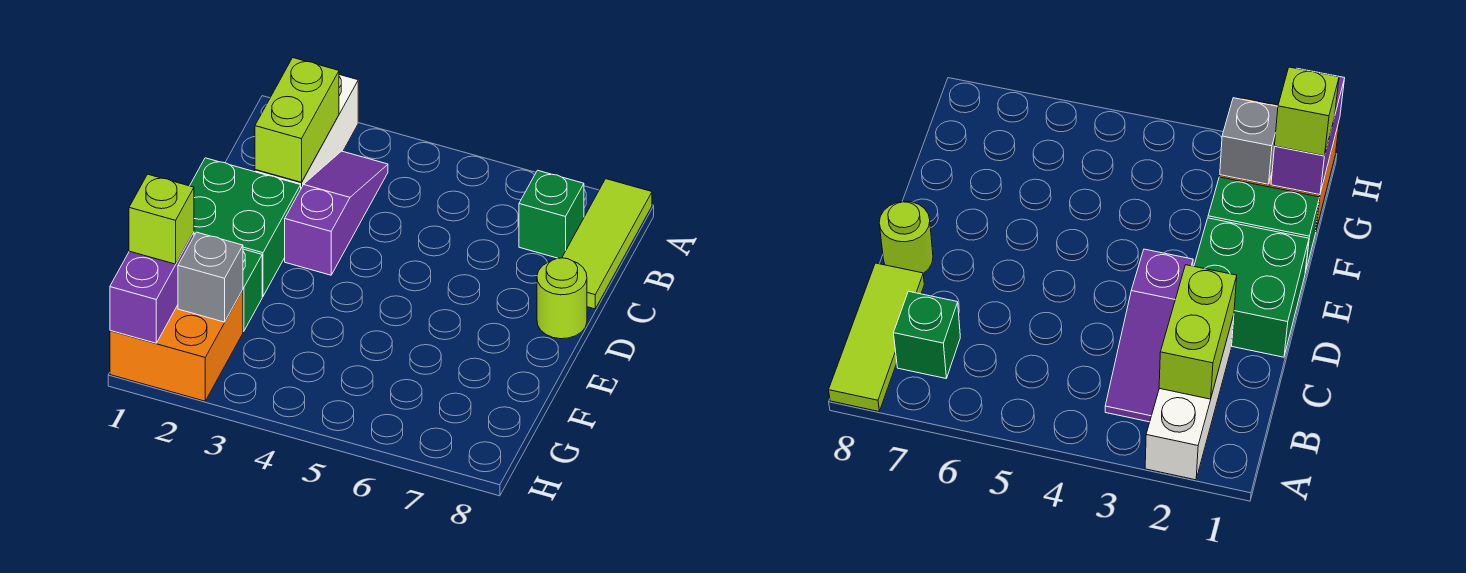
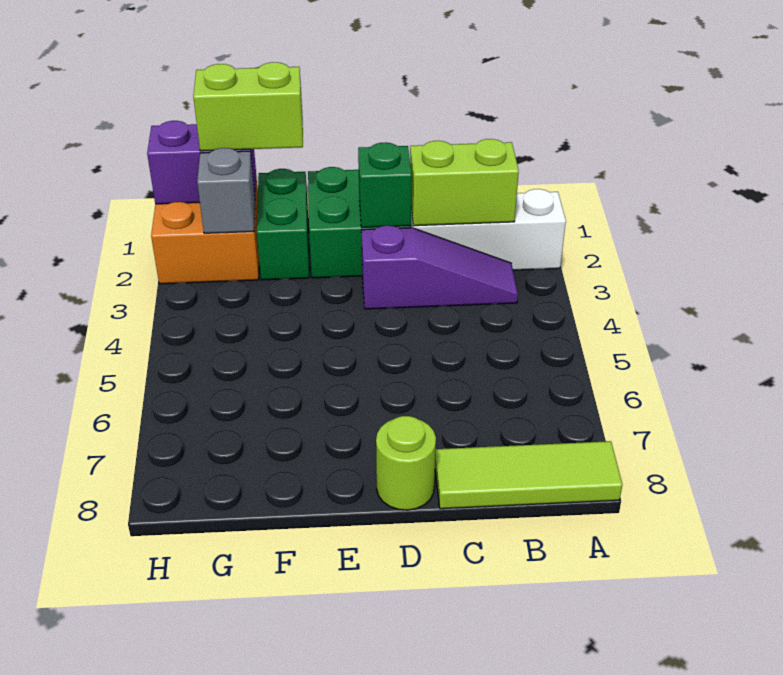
green 1x1 brick [519,170,584,258] -> green 1x1 brick moved to [358,142,412,228]
lime 1x1 brick [129,174,194,264] -> lime 1x2 brick [193,62,303,151]

